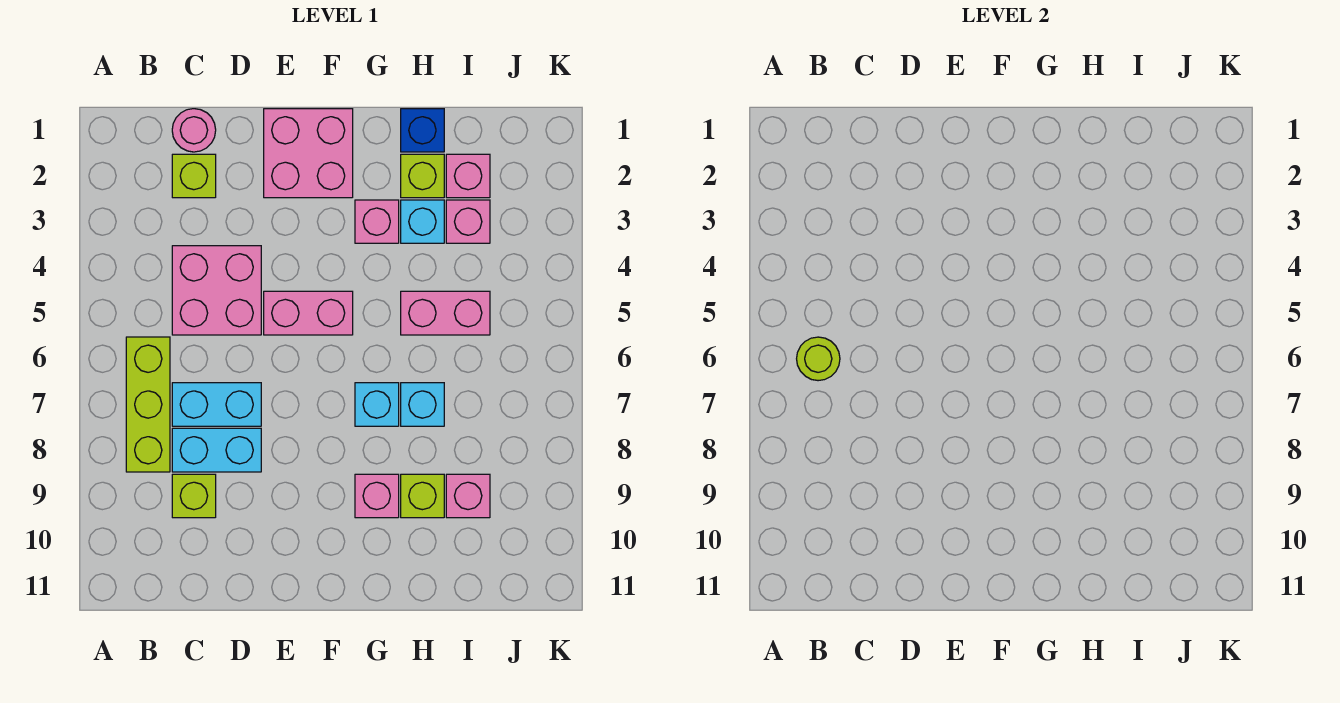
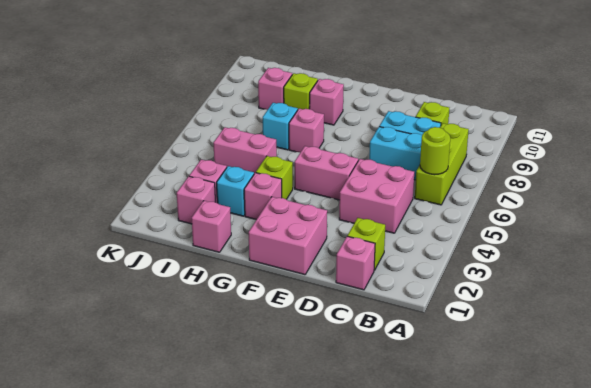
pink 1x1 round brick [172,109,216,152] -> pink 1x1 brick [336,236,375,290]
cyan 1x1 brick [355,383,399,426] -> pink 1x1 brick [289,109,324,152]
blue 1x1 brick [401,109,444,152] -> pink 1x1 brick [192,201,231,252]
lime 1x1 brick [401,154,444,198] -> lime 1x1 brick moved to [256,156,293,199]

